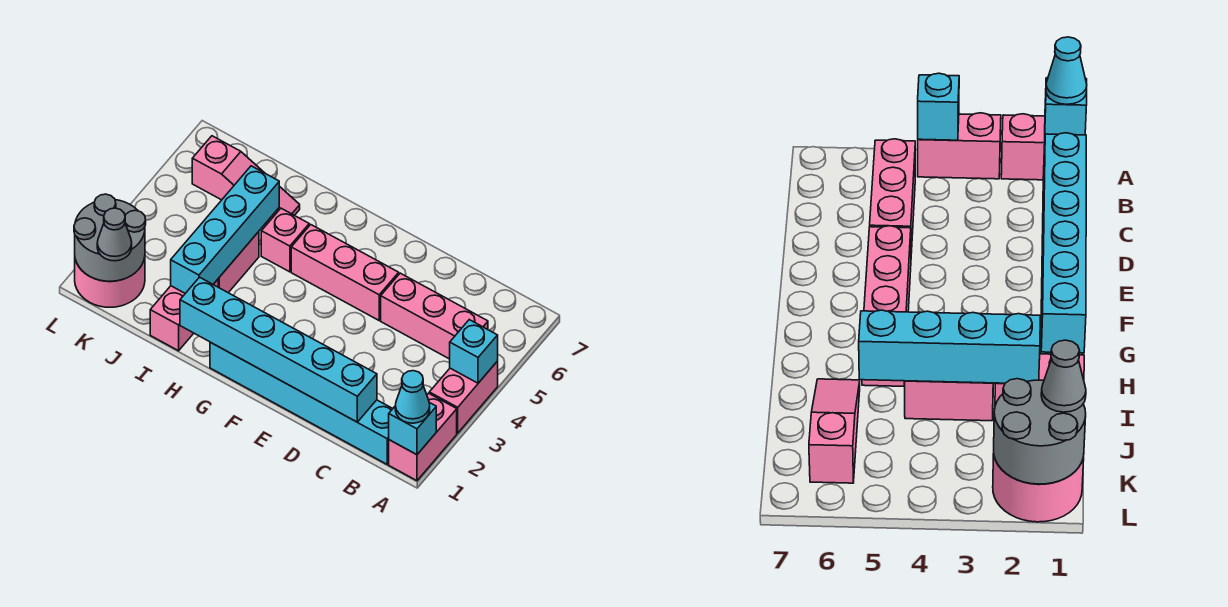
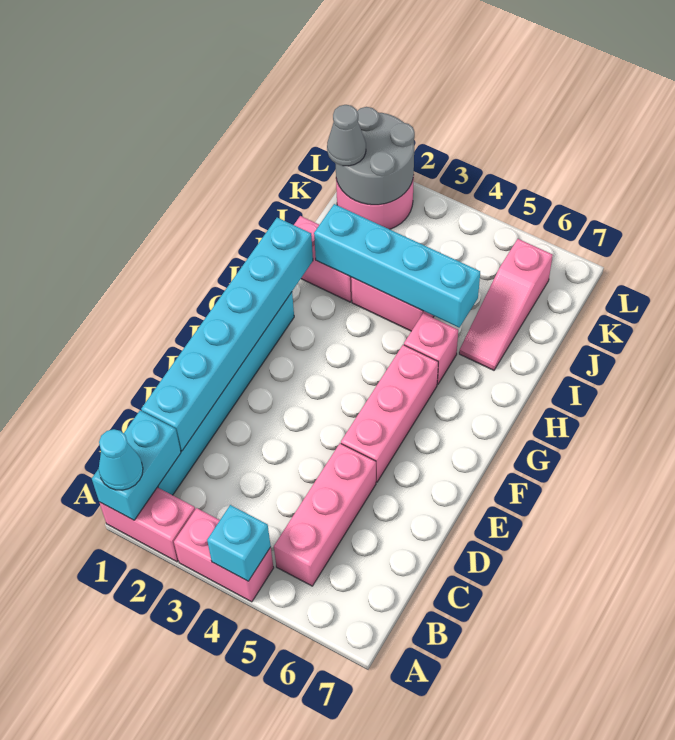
cyan 1x1 brick [389,403,436,455] -> cyan 1x2 brick [92,411,181,520]

